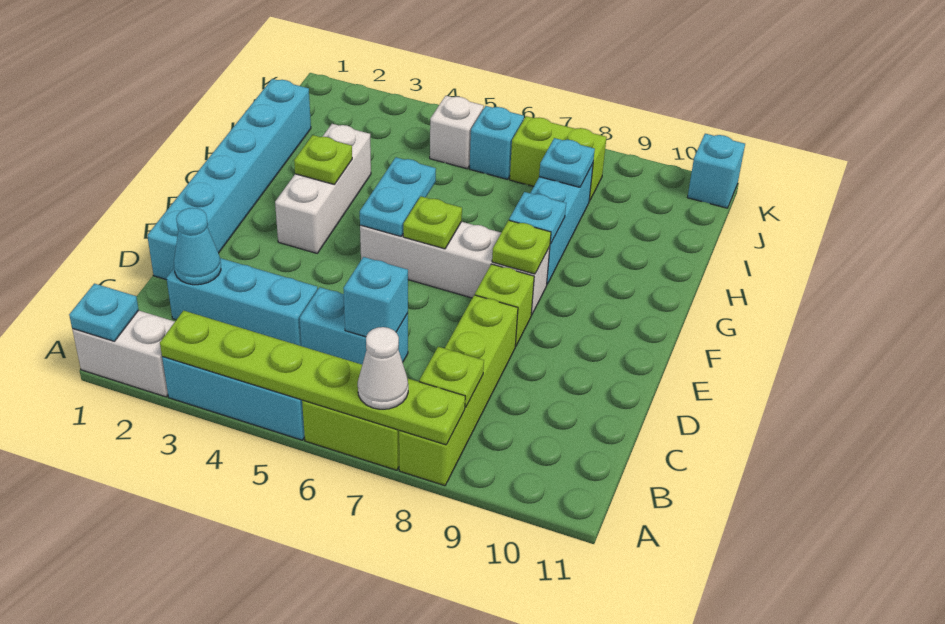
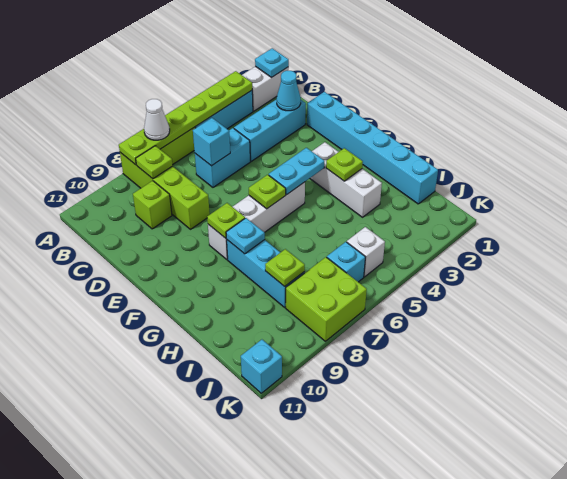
lime 1x1 brick [475,264,534,346] -> lime 1x1 brick moved to [133,181,172,229]
cyan 1x2 plate [360,157,436,236] -> cyan 1x2 plate turned to [269,148,324,194]
cyan 1x1 plate [539,138,595,187] -> lime 1x1 plate [265,249,305,286]
lime 1x2 brick [510,116,607,201] -> lime 2x2 brick [286,257,367,341]

